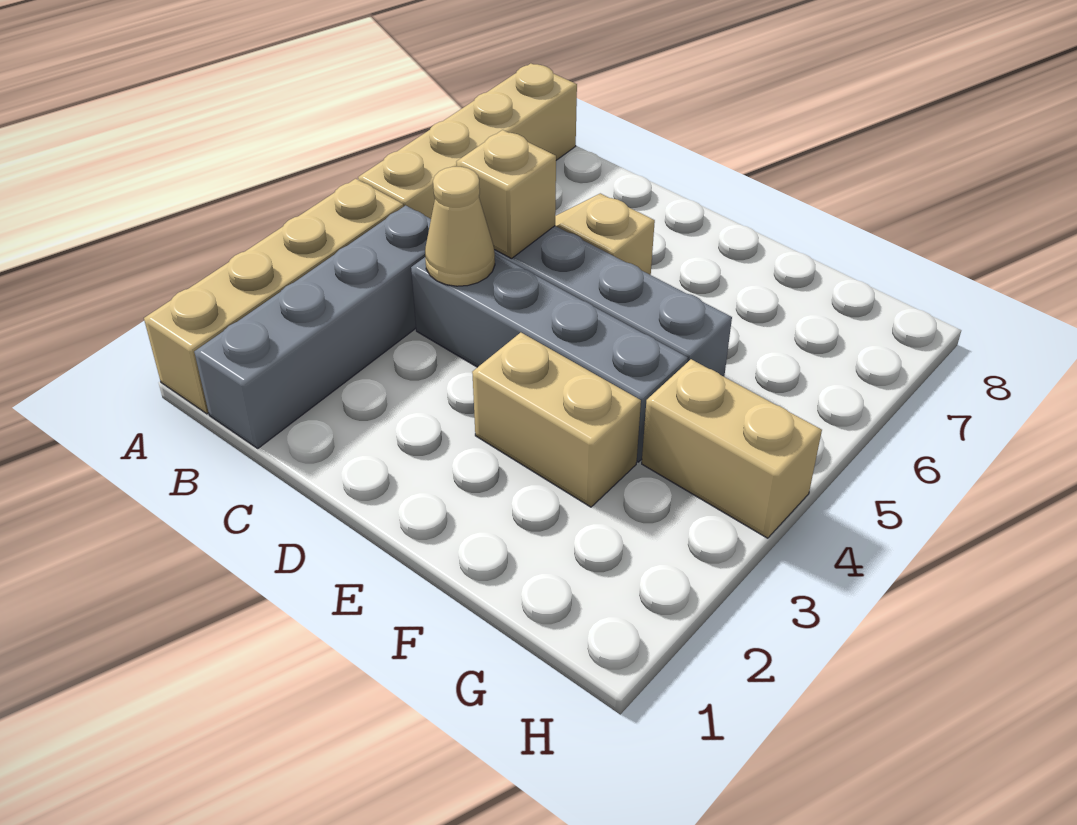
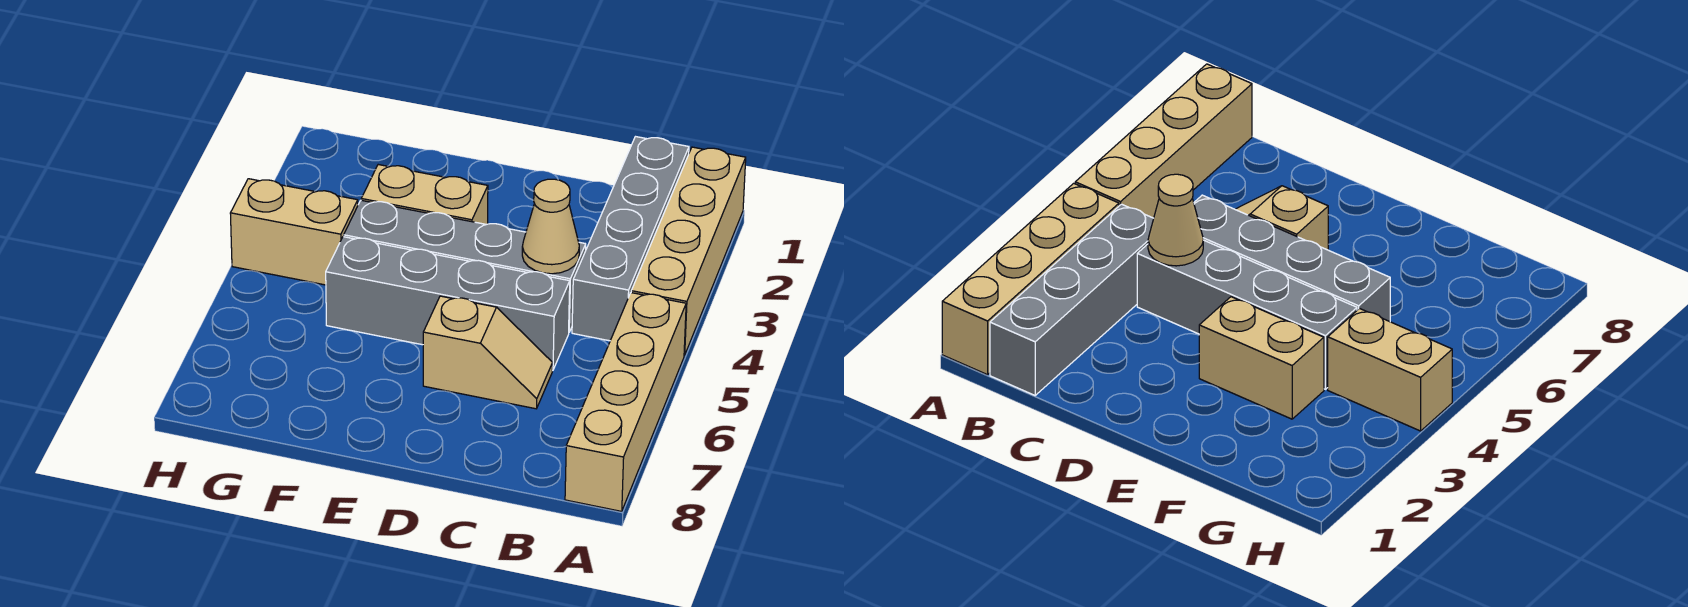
tan 1x1 brick [456,130,556,259] -> none

